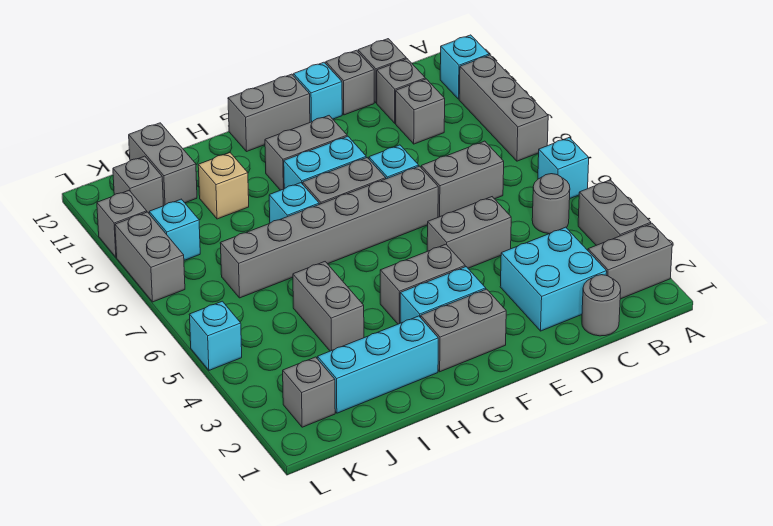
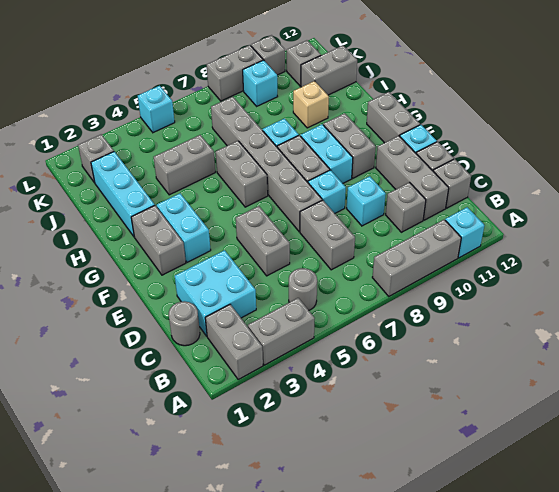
cyan 1x1 brick [538,137,589,198] -> cyan 1x1 brick moved to [347,176,386,226]
grey 1x1 brick [377,59,425,123] -> grey 1x3 brick [376,136,449,220]
grey 1x2 brick [380,244,465,324] -> grey 1x2 brick moved to [216,141,268,207]

